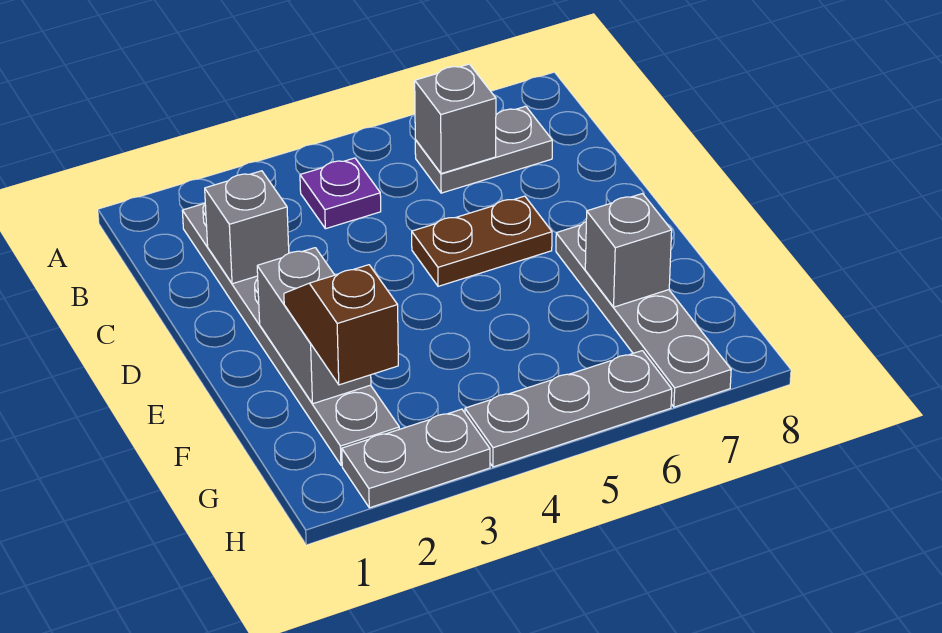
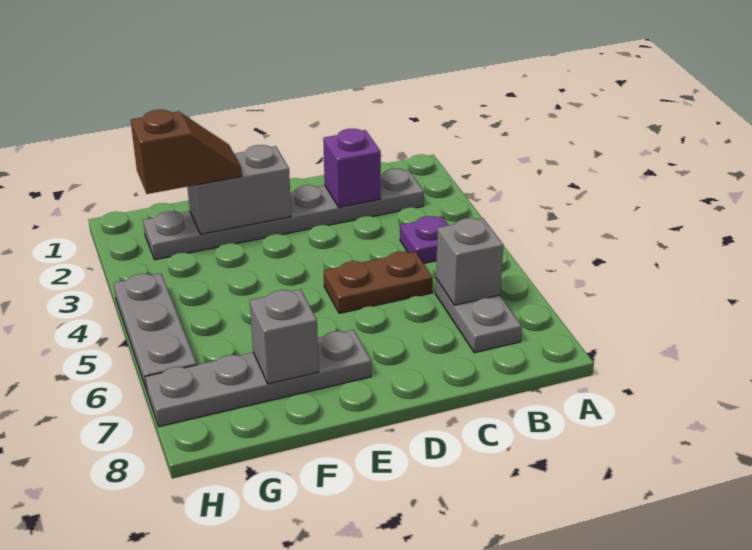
grey 1x1 brick [205,171,289,284] -> purple 1x1 brick [323,129,381,207]
brown 1x2 plate [412,196,552,286] -> brown 1x2 plate turned to [324,251,433,313]
grey 1x2 plate [342,409,490,508] -> none

